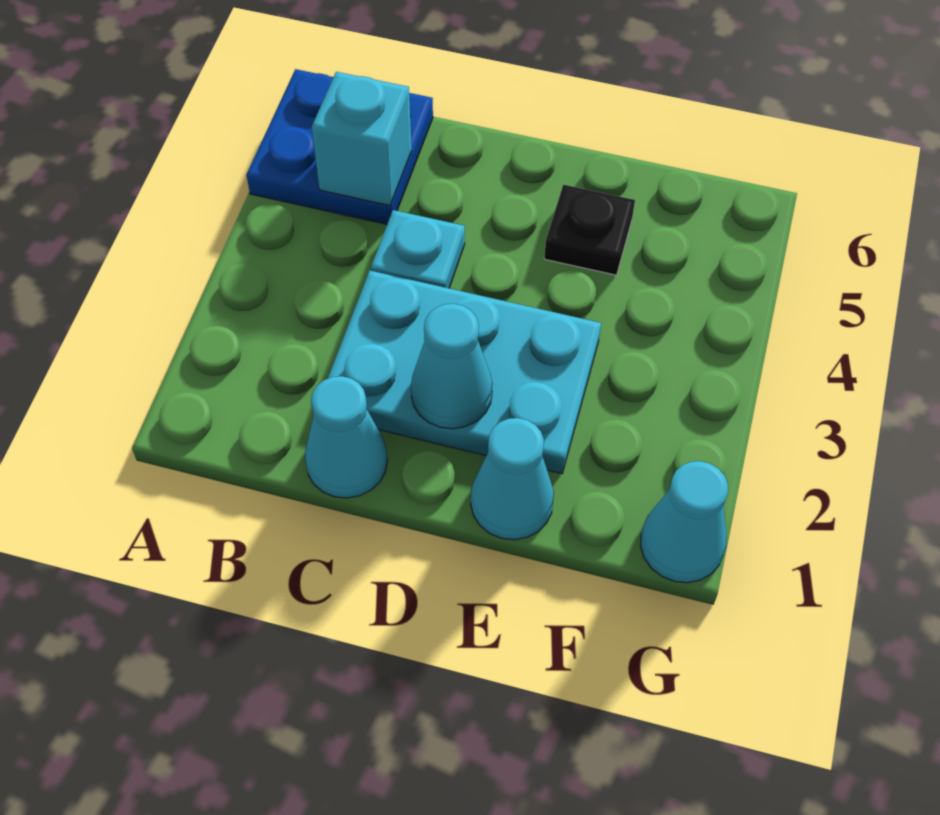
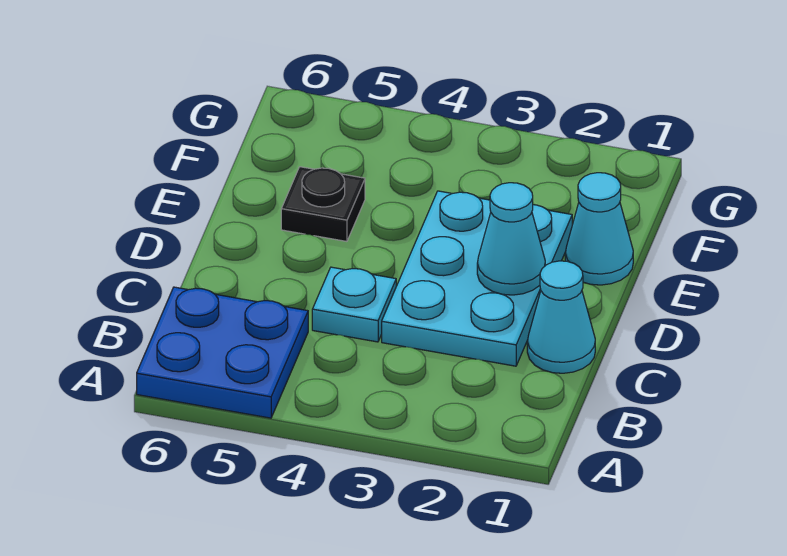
cyan 1x1 brick [312,72,411,206] -> none
cyan 1x1 cone [640,461,728,583] -> none

